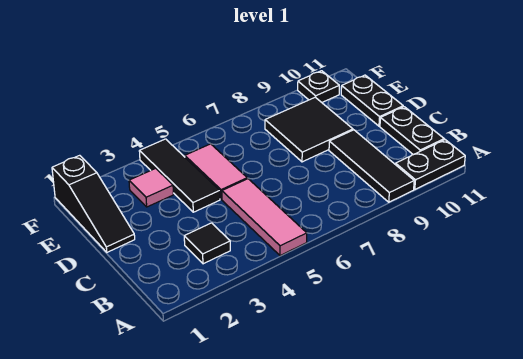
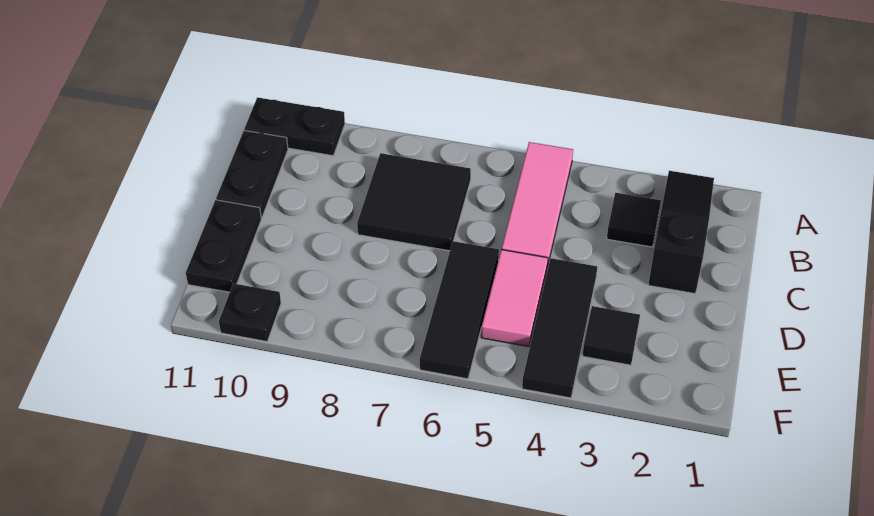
black 1x3 tile [329,130,414,202] -> black 1x3 tile moved to [420,241,499,379]
black 1x3 slope [52,155,135,252] -> black 1x3 slope moved to [648,171,714,294]
black 2x2 tile [265,97,353,162] -> black 2x2 tile moved to [357,153,471,251]
pink 1x1 tile [129,168,174,207] -> black 1x1 tile [583,306,640,365]

